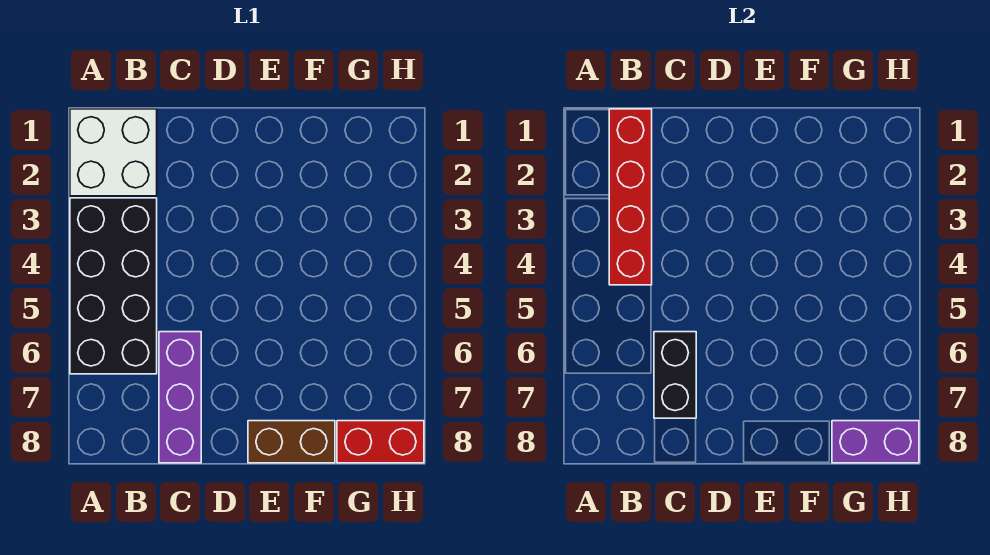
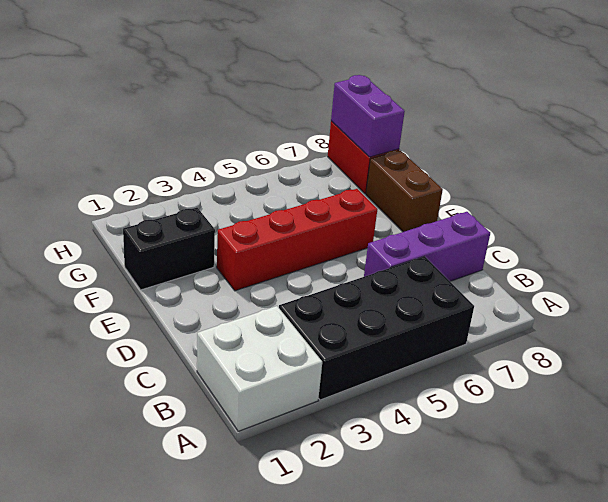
red 1x4 brick [609,109,652,285] -> red 1x4 brick moved to [217,189,377,291]
black 1x2 brick [654,332,696,418] -> black 1x2 brick moved to [123,208,215,290]

